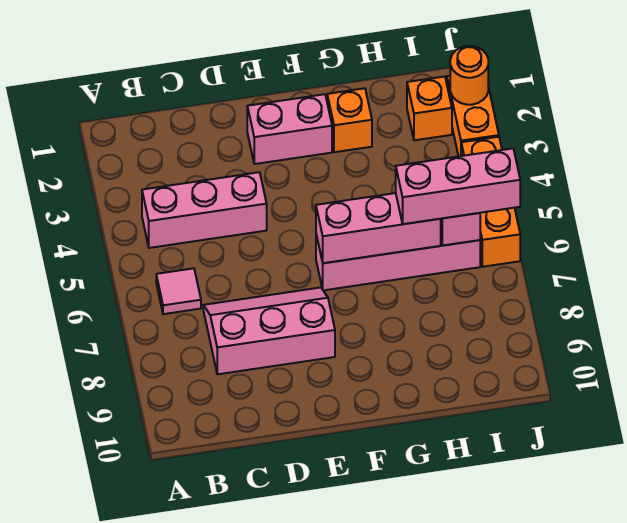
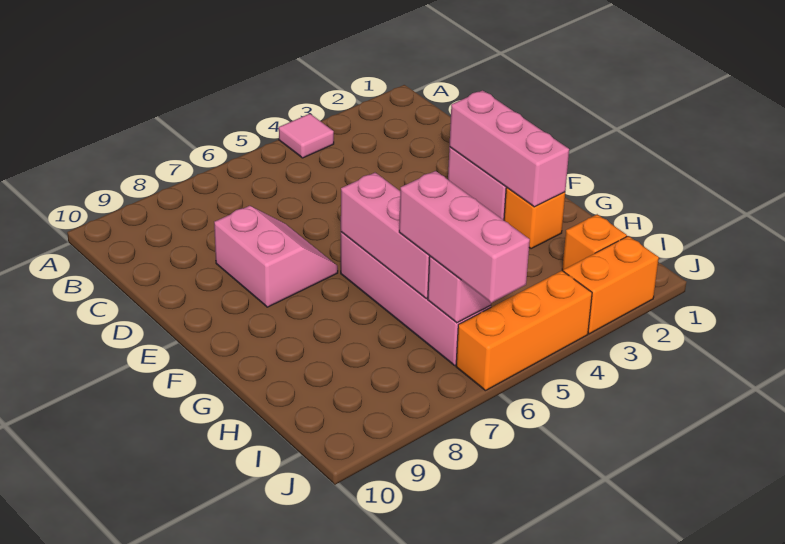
pink 1x3 brick [142,172,267,248] -> pink 1x3 brick moved to [449,90,569,207]
pink 1x1 tile [156,268,201,314] -> pink 1x1 tile moved to [279,114,334,158]
pink 2x3 slope [203,288,335,374] -> pink 2x2 slope [214,206,338,307]
orange 1x1 round brick [450,46,488,105] -> none

